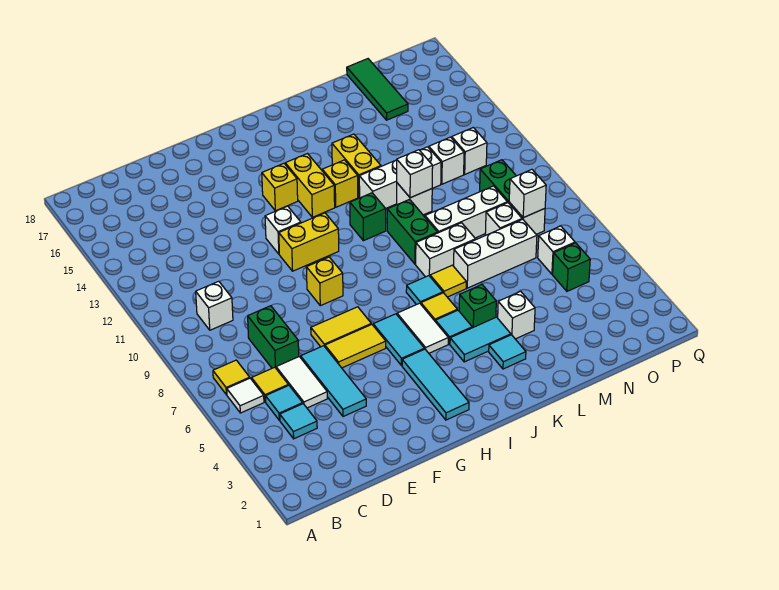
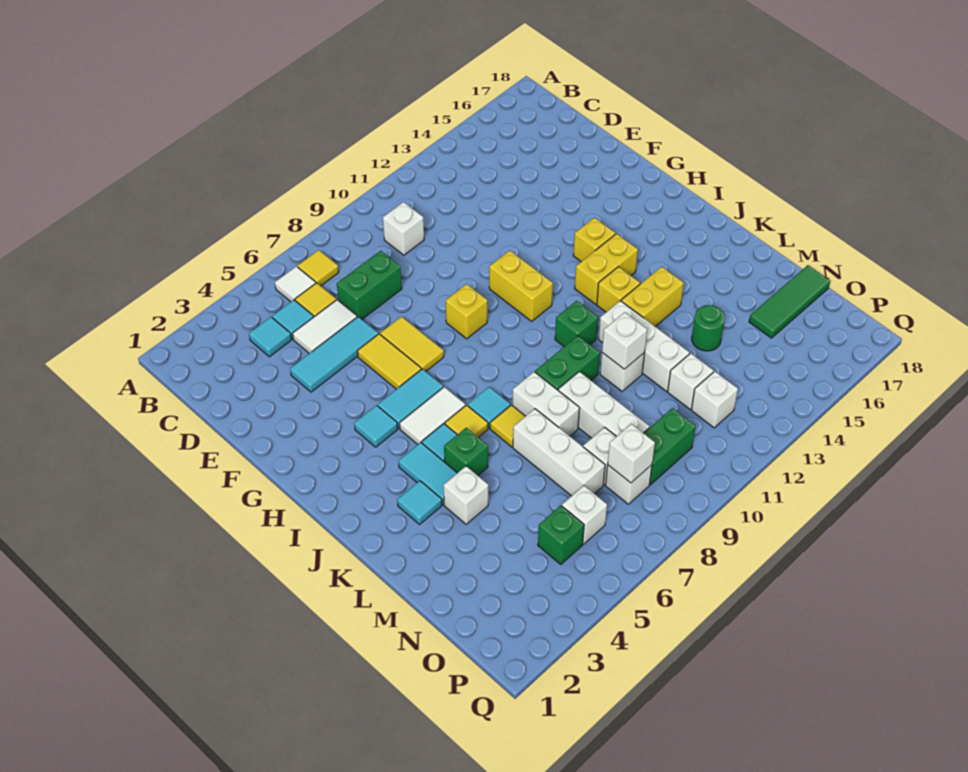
white 1x1 brick [265,206,301,254] -> none
cyan 1x3 tile [402,349,469,420] -> cyan 1x1 tile [354,405,398,447]
none -> green 1x1 round brick [692,305,725,351]

